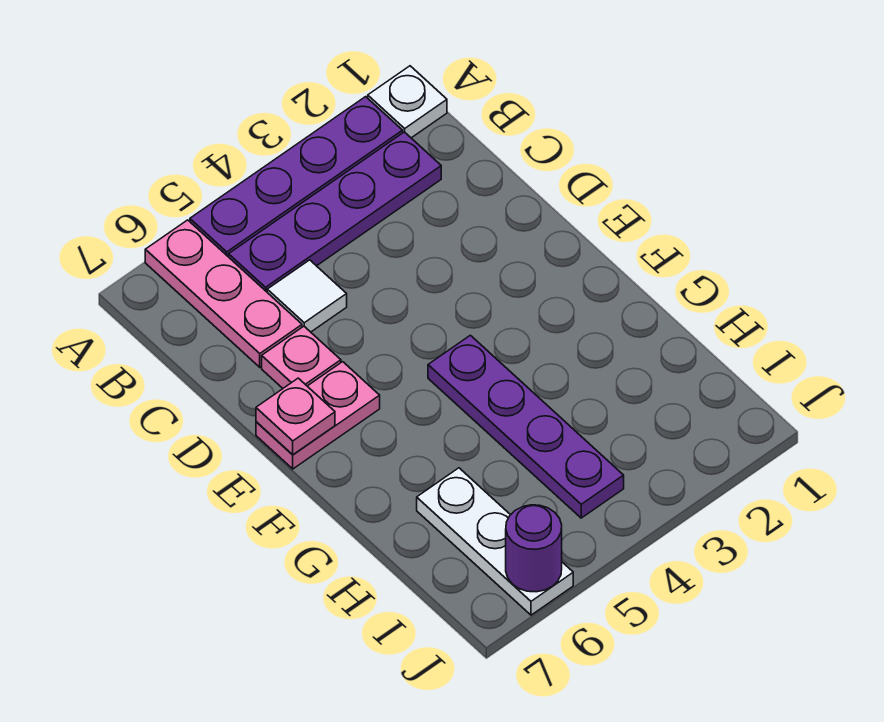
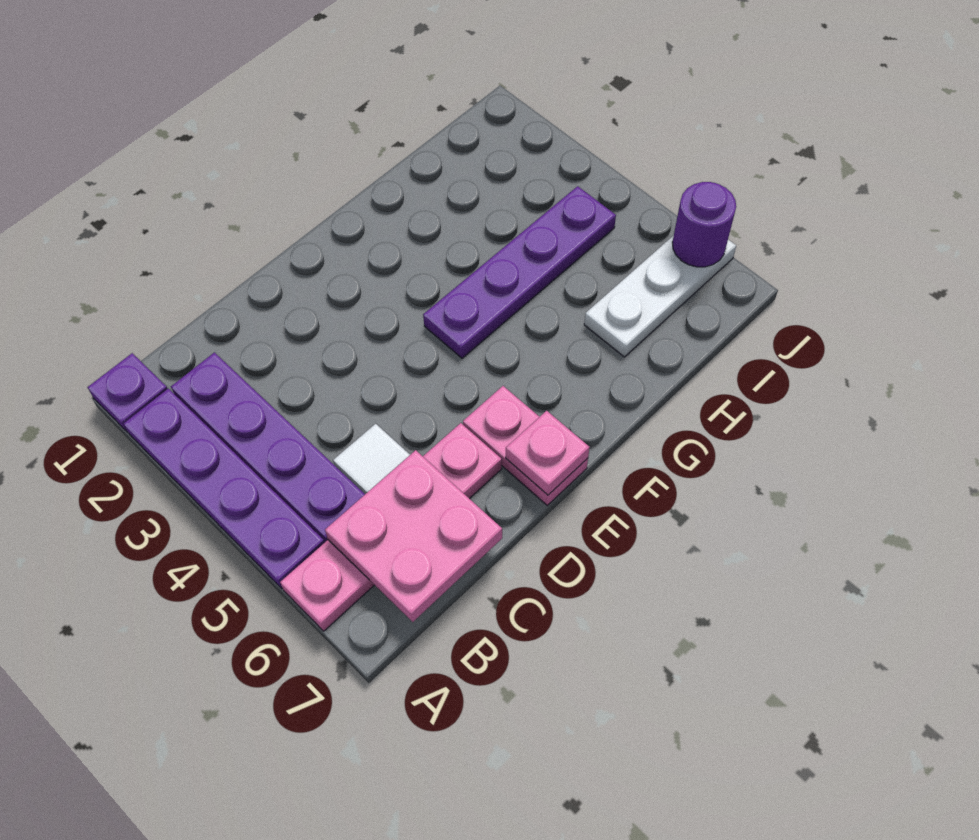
white 1x1 plate [368,66,447,138] -> purple 1x1 plate [88,353,168,433]
none -> pink 2x2 plate [325,450,502,622]

